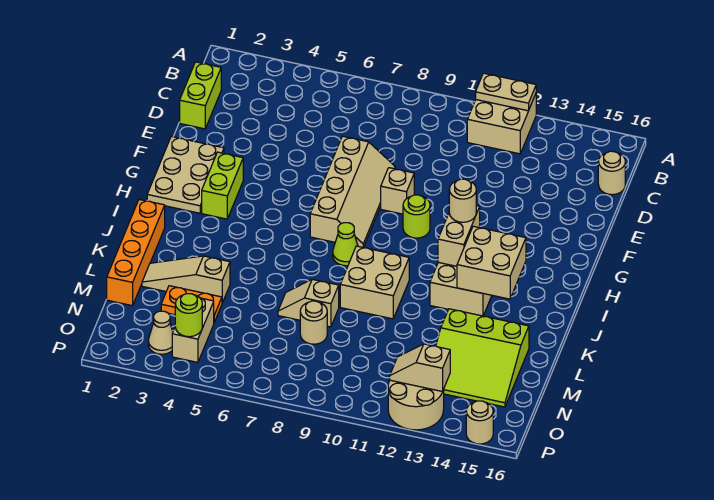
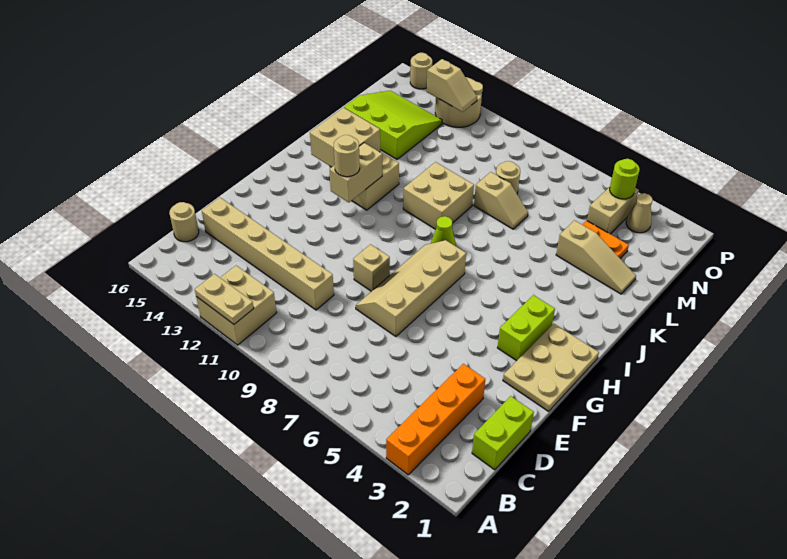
none -> tan 1x6 brick [202,197,334,310]
lime 1x1 round brick [403,195,430,238] -> none
orange 1x4 brick [107,199,165,306] -> orange 1x4 brick moved to [386,364,485,475]

